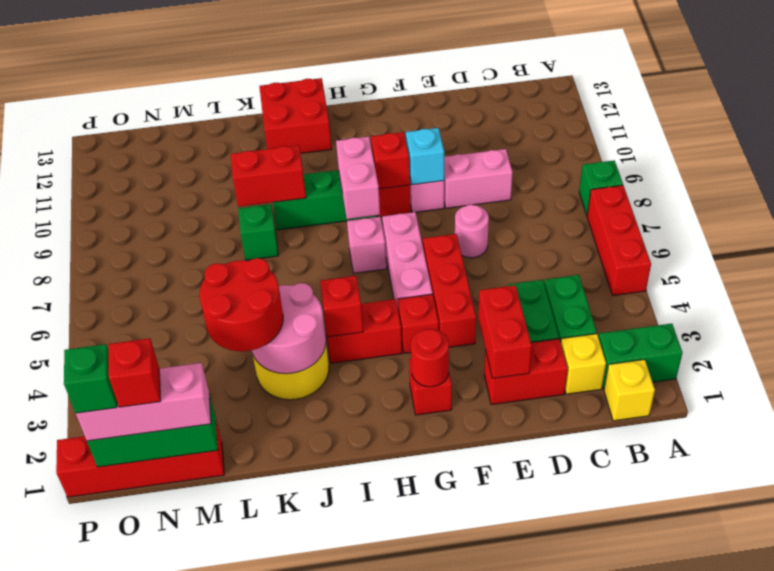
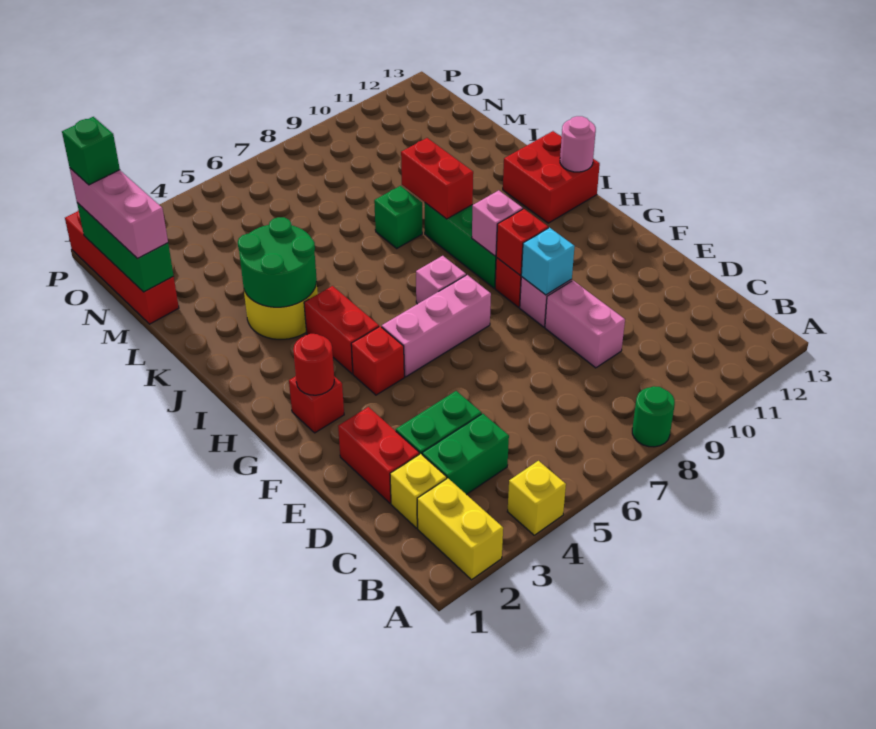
green 1x2 brick [598,324,682,389] -> yellow 1x2 brick [417,478,503,580]
red 1x3 brick [587,185,651,295] -> none
green 1x1 brick [579,160,623,215] -> green 1x1 round brick [632,386,675,447]
yellow 1x1 brick [604,360,655,421] -> yellow 1x1 brick moved to [507,461,566,535]
red 1x2 brick [478,285,532,378] -> none
pink 1x1 round brick [455,205,489,258] -> pink 1x1 round brick moved to [560,116,596,172]
red 1x3 brick [423,234,476,347] -> none
pink 1x2 brick [336,137,380,219] -> pink 1x1 brick [472,190,523,256]
red 1x1 brick [320,276,363,337] -> none
pink 2x2 round brick [252,283,326,374] -> green 2x2 round brick [238,217,317,307]
red 2x2 round brick [200,258,283,351] -> none
red 1x1 brick [109,338,161,407] -> none

